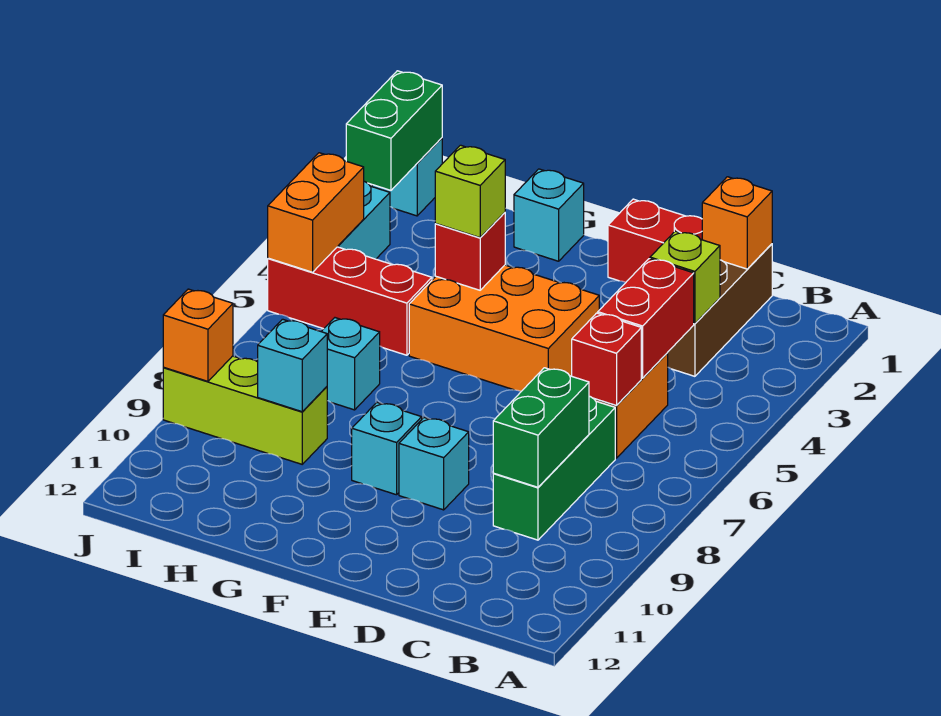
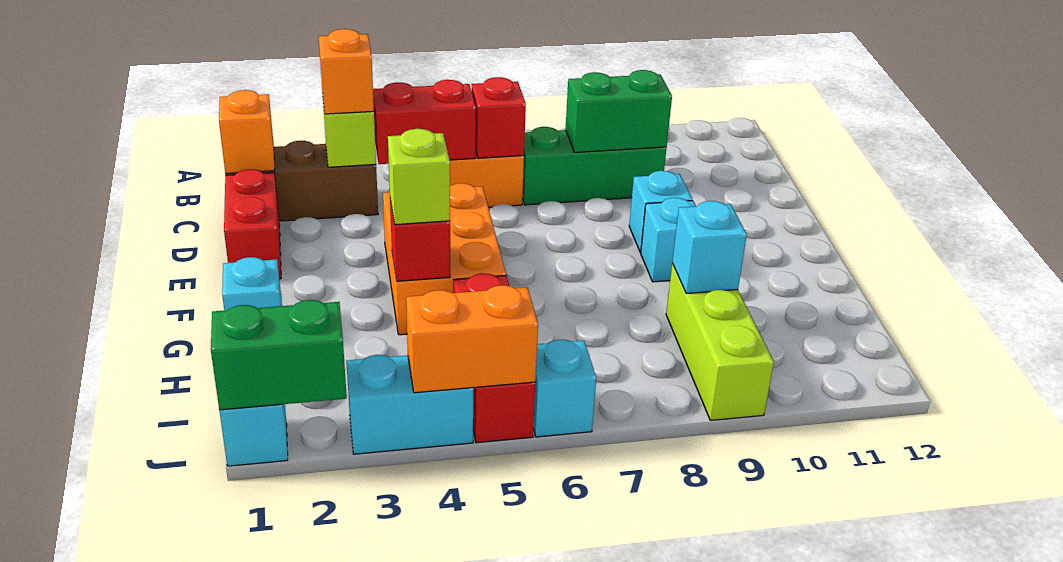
cyan 1x1 brick [321,318,380,410] -> cyan 1x1 brick moved to [533,340,596,437]
orange 1x1 brick [163,289,233,381] -> orange 1x1 brick moved to [319,29,374,114]

